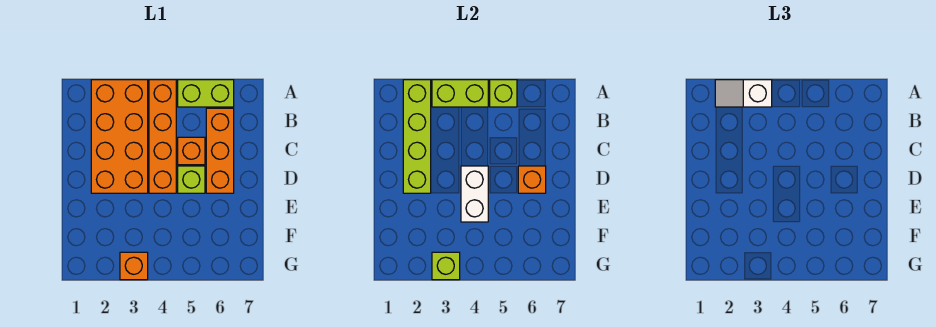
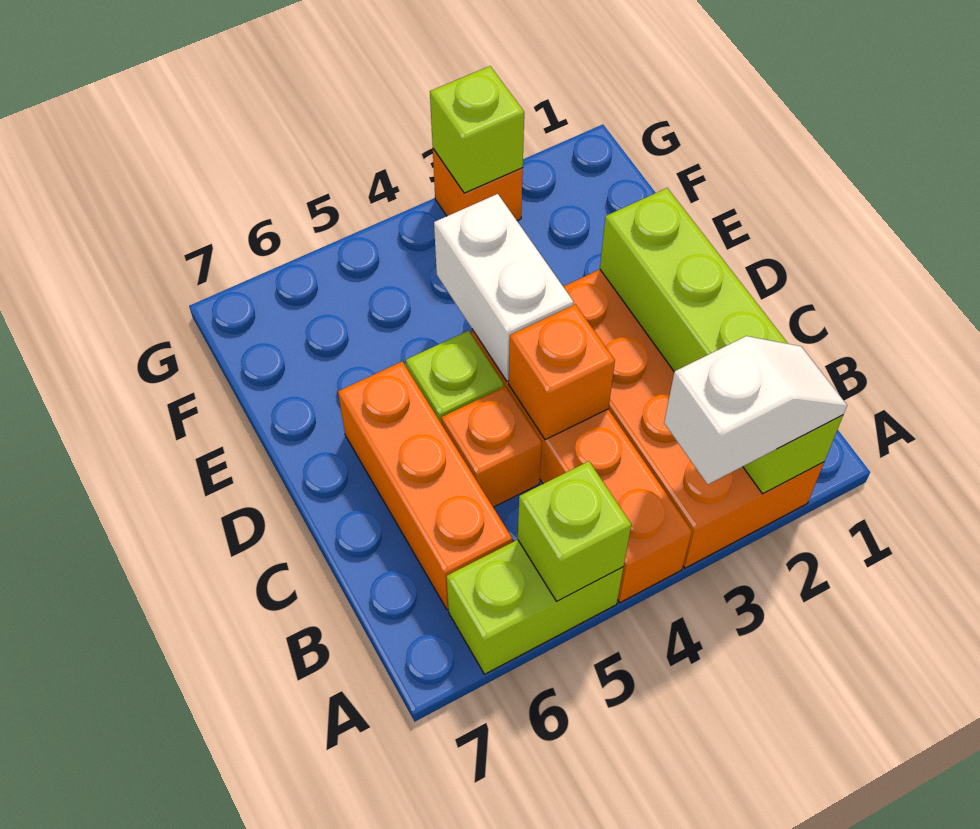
lime 1x2 brick [432,80,488,107] -> none
orange 1x1 brick [518,166,546,193] -> orange 1x1 brick moved to [509,304,615,440]

